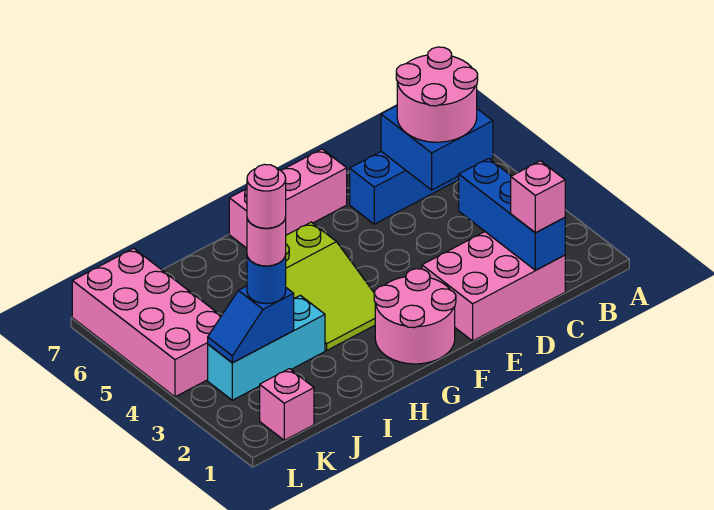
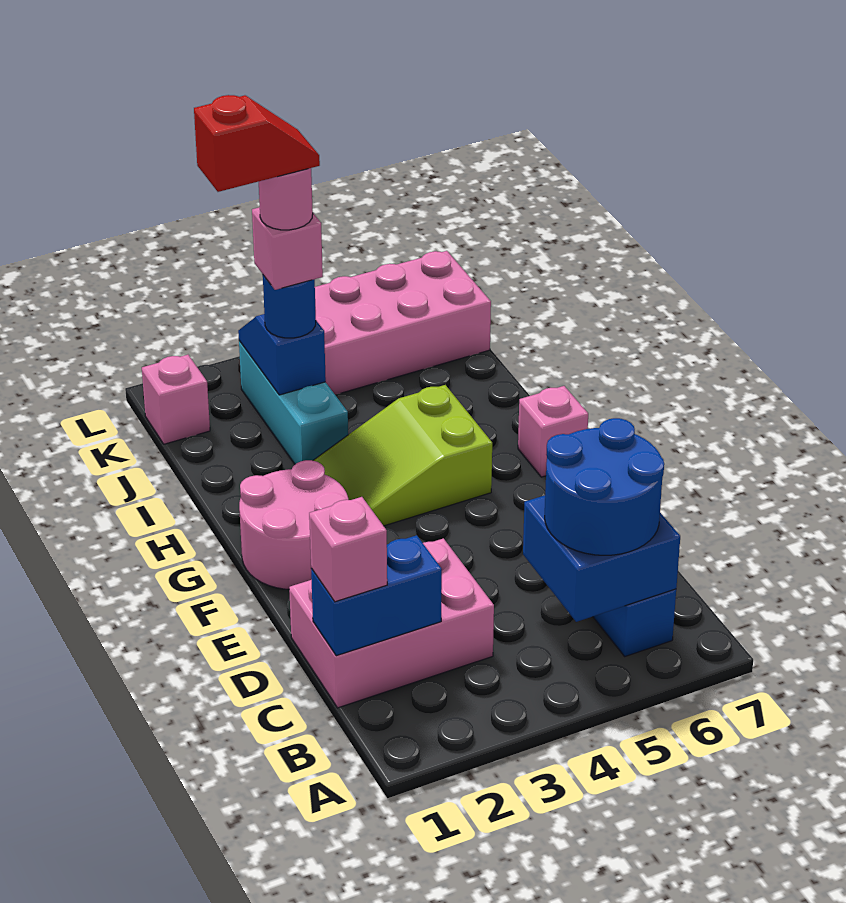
pink 2x2 round brick [396,47,478,142] -> blue 2x2 round brick [545,418,664,555]
pink 2x3 brick [422,232,565,341] -> pink 2x3 brick turned to [289,538,494,708]
blue 1x3 brick [459,158,565,270] -> blue 1x2 brick [311,535,442,656]
pink 1x3 brick [229,149,347,248] -> pink 1x1 brick [518,386,588,477]
none -> red 1x2 slope [194,95,320,192]
pink 1x1 round brick [247,217,286,266] -> pink 1x1 brick [252,207,323,290]

